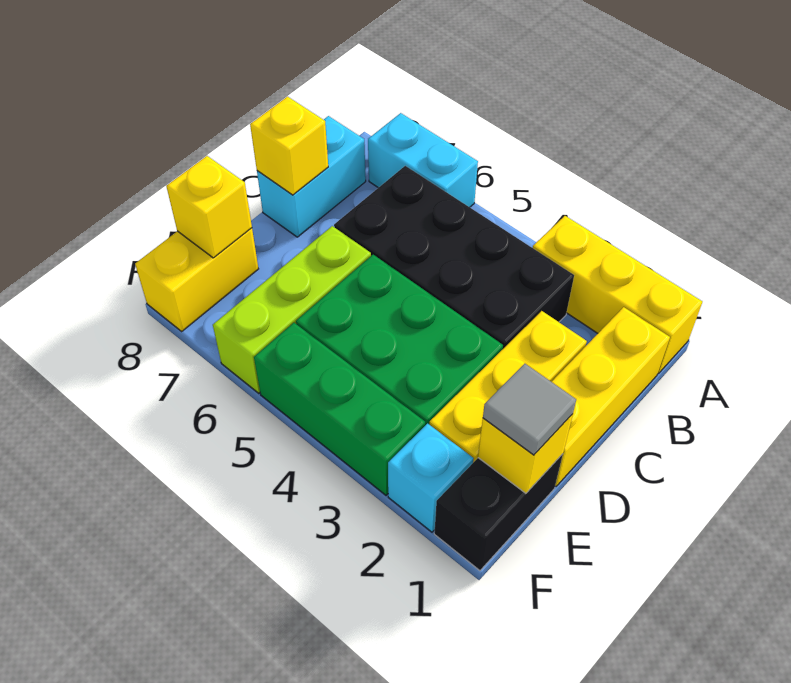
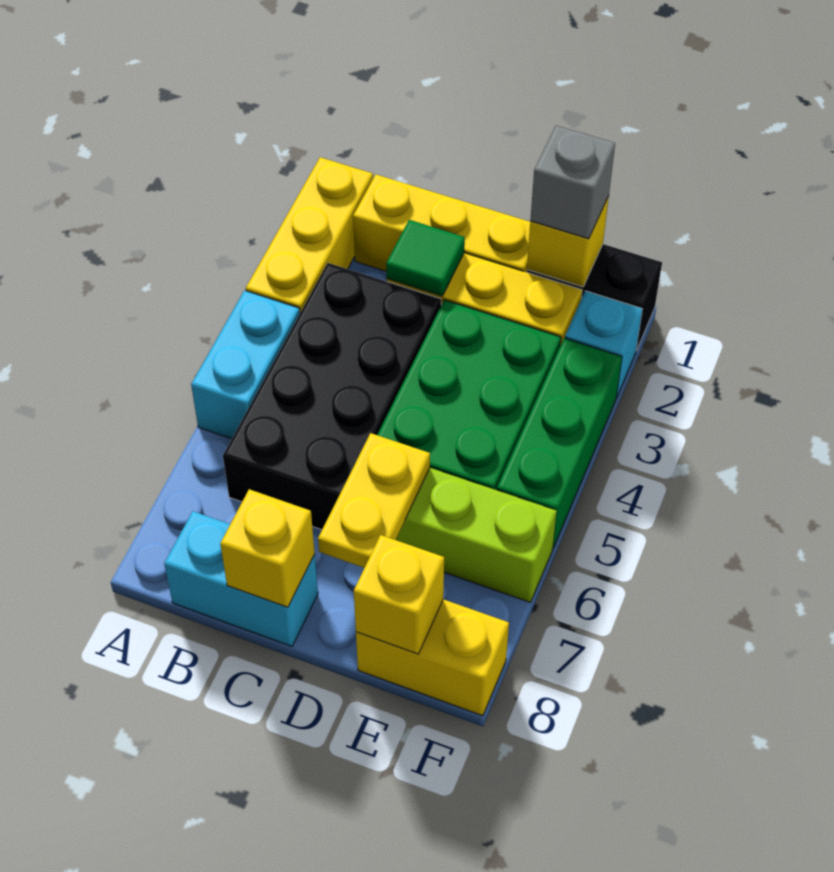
cyan 1x2 brick [368,113,478,207] -> cyan 1x2 brick moved to [191,290,300,439]
none -> green 1x1 tile [386,220,465,296]
none -> yellow 1x2 plate [318,433,430,568]
grey 1x1 tile [483,364,576,455] -> grey 1x1 brick [530,126,615,239]

